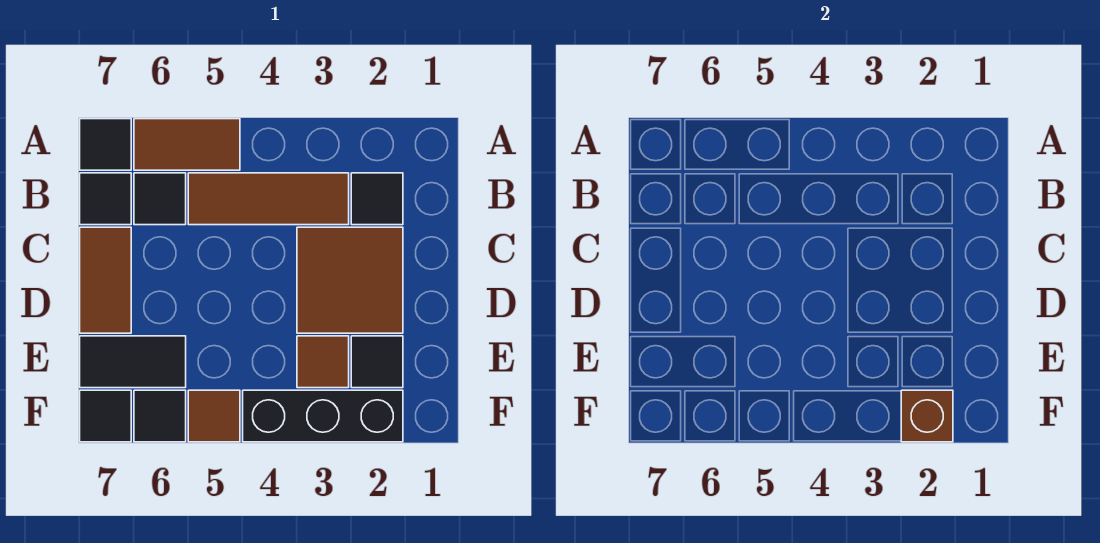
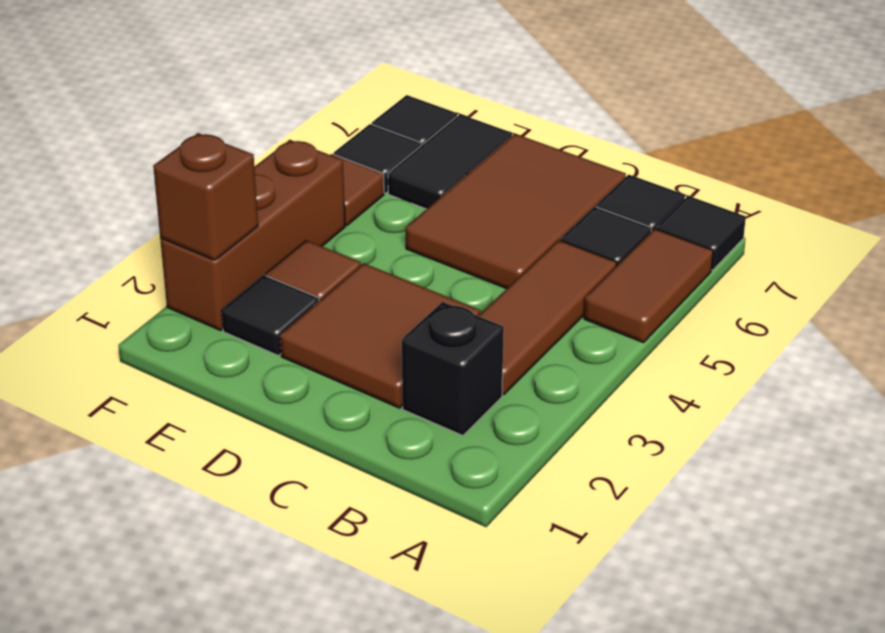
black 1x1 tile [351,173,403,225] -> black 1x1 brick [402,302,504,436]
brown 1x2 tile [80,227,131,333] -> brown 2x3 tile [406,134,626,289]
black 1x3 brick [243,390,403,442] -> brown 1x3 brick [160,140,345,330]

